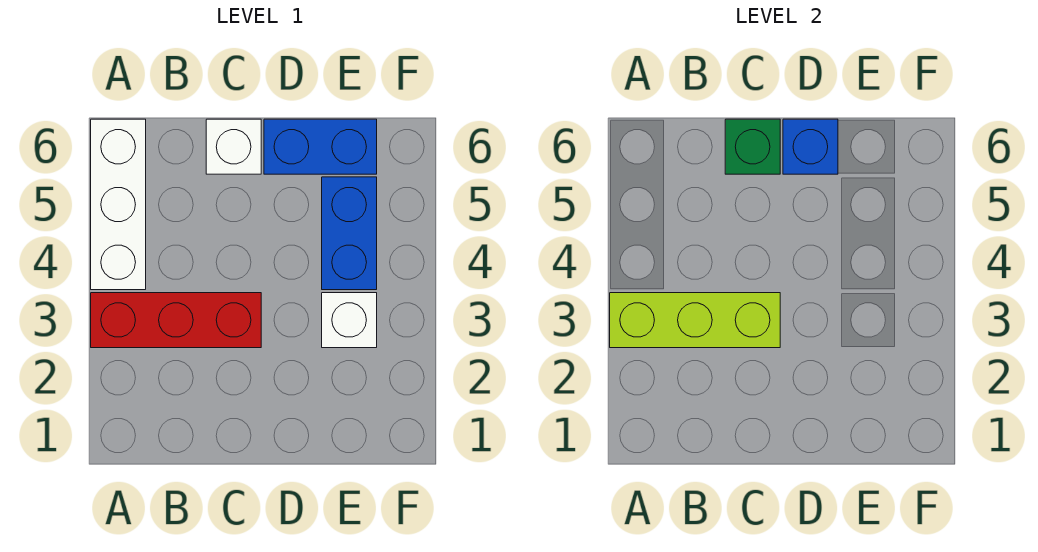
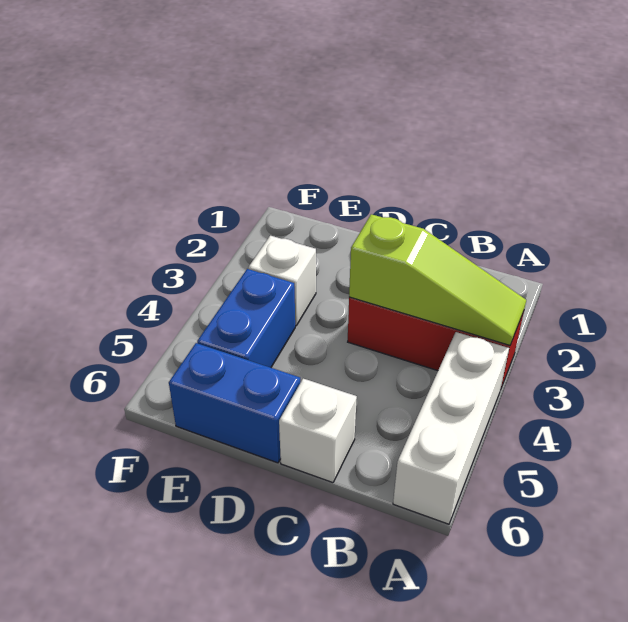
lime 1x3 brick [610,293,780,348] -> lime 1x3 slope [349,214,526,345]
green 1x1 brick [725,119,780,174] -> none
blue 1x1 brick [783,119,838,174] -> none

